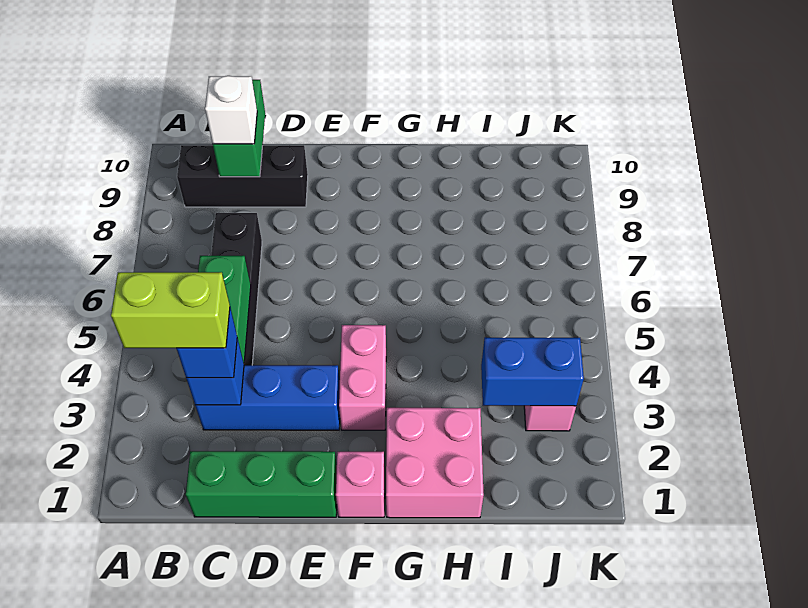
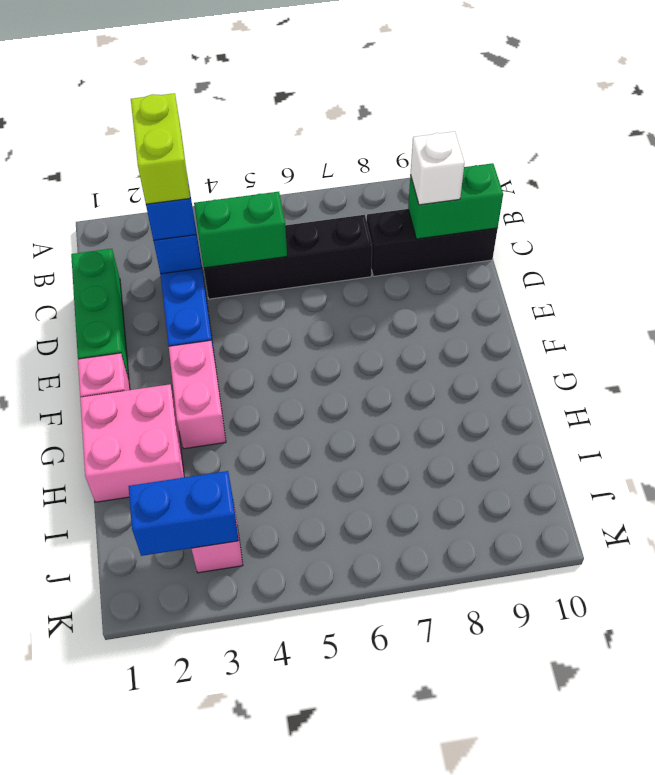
black 1x3 brick [177,145,308,207] -> black 1x3 brick turned to [367,209,498,276]
pink 1x2 brick [339,325,386,430] -> pink 1x2 brick turned to [169,341,226,449]
blue 1x2 brick [481,337,584,406] -> blue 1x2 brick turned to [129,471,239,556]

